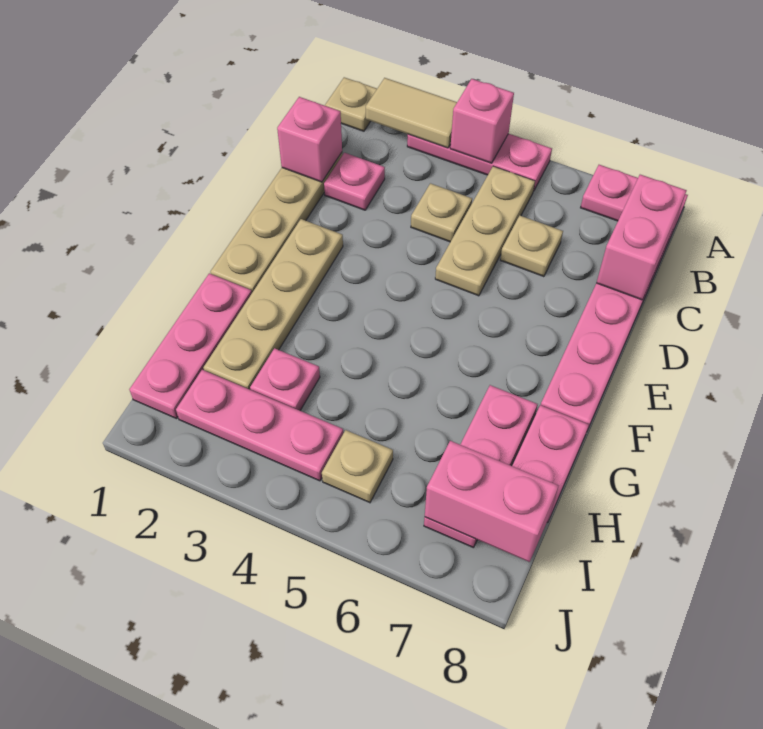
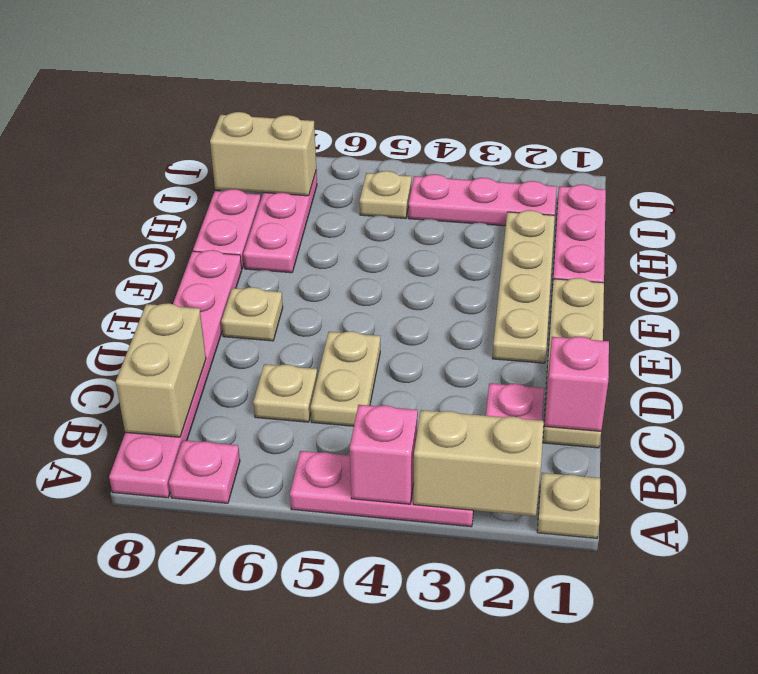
tan 1x2 tile [366,78,457,148] -> tan 1x2 brick [413,410,544,516]
tan 1x3 plate [435,166,535,296] -> tan 1x2 plate [311,331,380,426]
pink 1x2 brick [597,175,687,300] -> tan 1x2 brick [116,303,206,437]
tan 1x1 plate [411,183,472,242] -> tan 1x1 plate moved to [221,287,283,341]
pink 1x1 plate [250,348,320,411] -> none
pink 1x2 brick [425,441,559,562] -> tan 1x2 brick [210,112,316,196]

